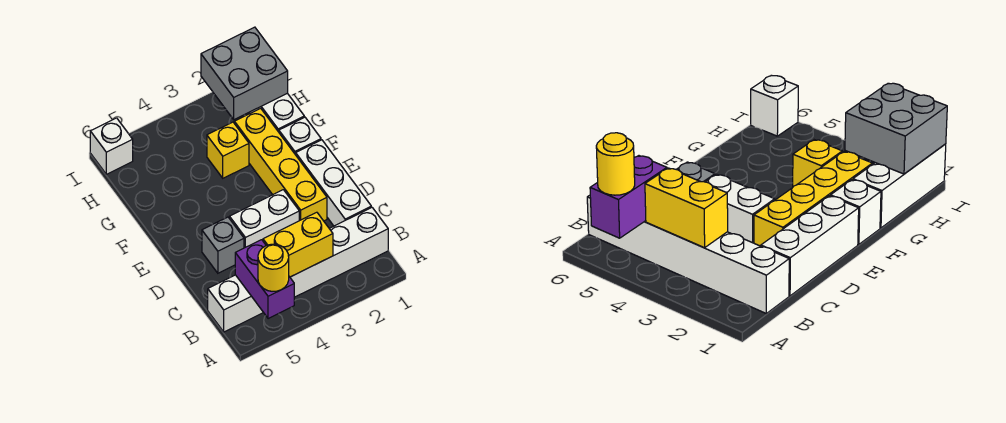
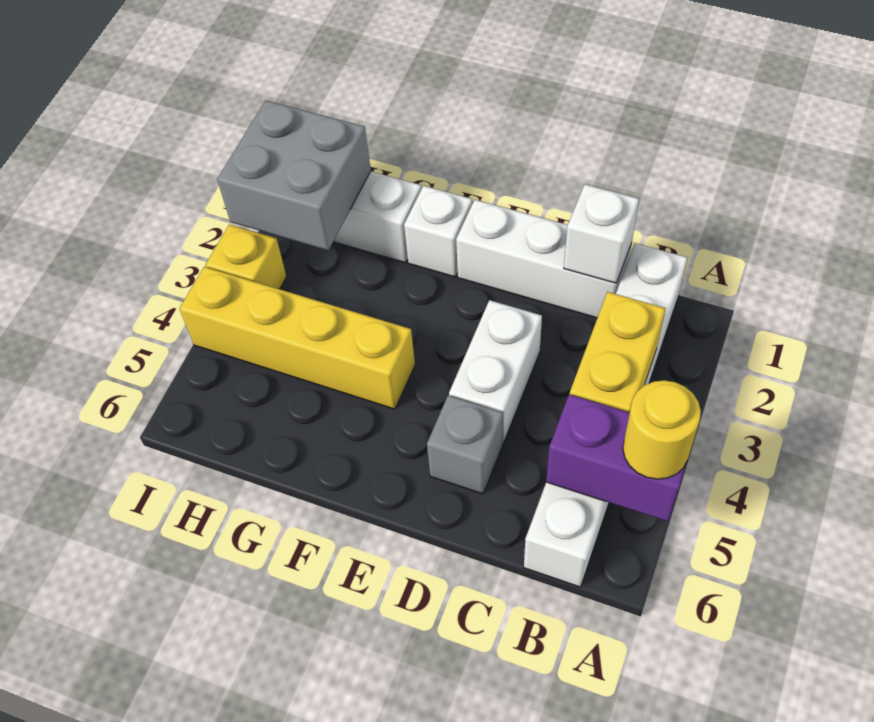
yellow 1x4 brick [234,108,327,221] -> yellow 1x4 brick moved to [180,267,415,409]
yellow 1x1 brick [207,122,249,178] -> yellow 1x1 brick moved to [206,225,287,289]
white 1x1 brick [90,118,133,174] -> white 1x1 brick moved to [564,184,639,283]

